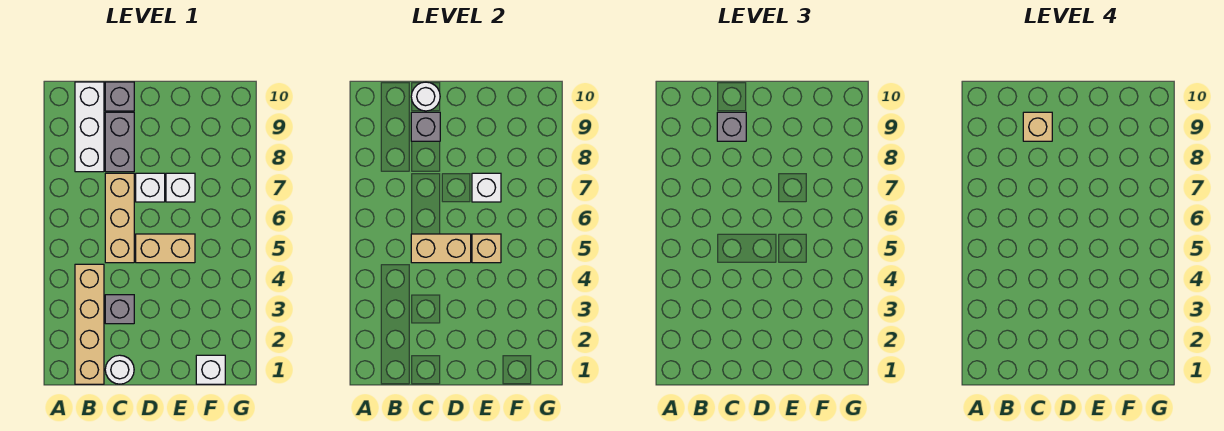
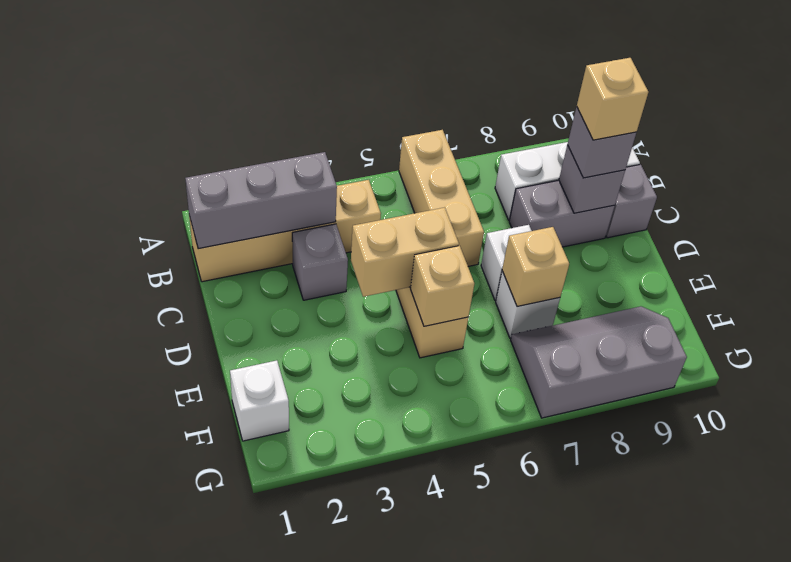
none -> grey 1x3 brick [185,152,337,249]
white 1x1 round brick [105,355,134,384] -> none
tan 1x3 brick [105,173,134,263] -> tan 1x3 brick turned to [399,130,484,266]
tan 1x2 brick [411,234,471,263] -> tan 1x2 brick turned to [351,207,459,297]
white 1x1 round brick [411,82,440,111] -> none
white 1x1 brick [472,173,501,202] -> tan 1x1 brick [502,227,569,307]
none -> grey 2x3 slope [511,306,687,418]

